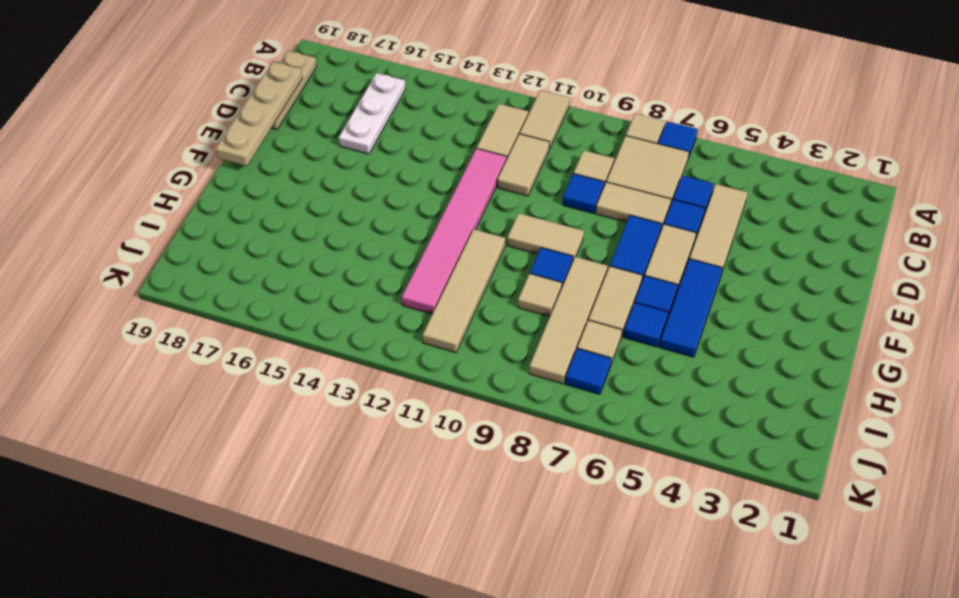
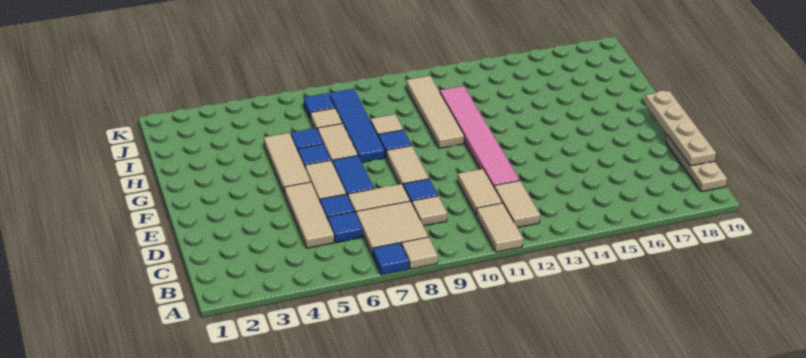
white 1x3 plate [339,73,406,154] -> none
blue 1x3 tile [659,259,722,357] -> tan 1x3 tile [264,133,311,194]
tan 1x2 tile [507,213,584,260] -> tan 1x2 tile turned to [386,146,429,185]
tan 1x4 tile [529,257,608,384] -> blue 1x4 tile [330,89,385,162]

